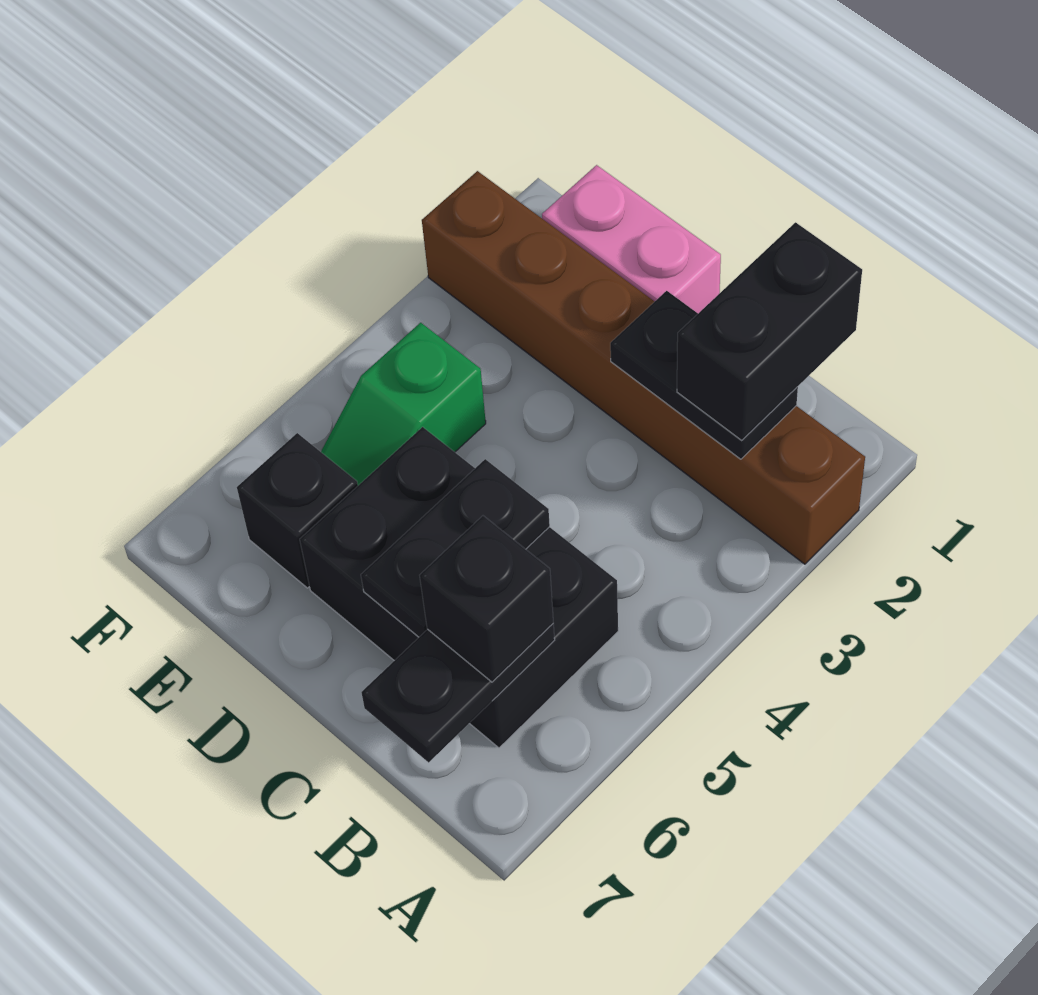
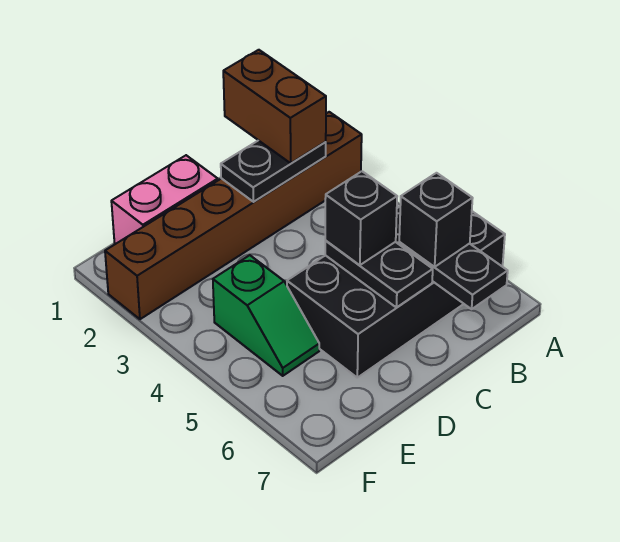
black 1x2 brick [677,222,862,440] -> brown 1x2 brick [223,50,326,163]
black 2x3 brick [300,427,618,748] -> black 2x4 brick [287,207,505,378]
black 1x1 brick [237,433,358,588] -> black 1x1 brick moved to [325,171,397,265]

